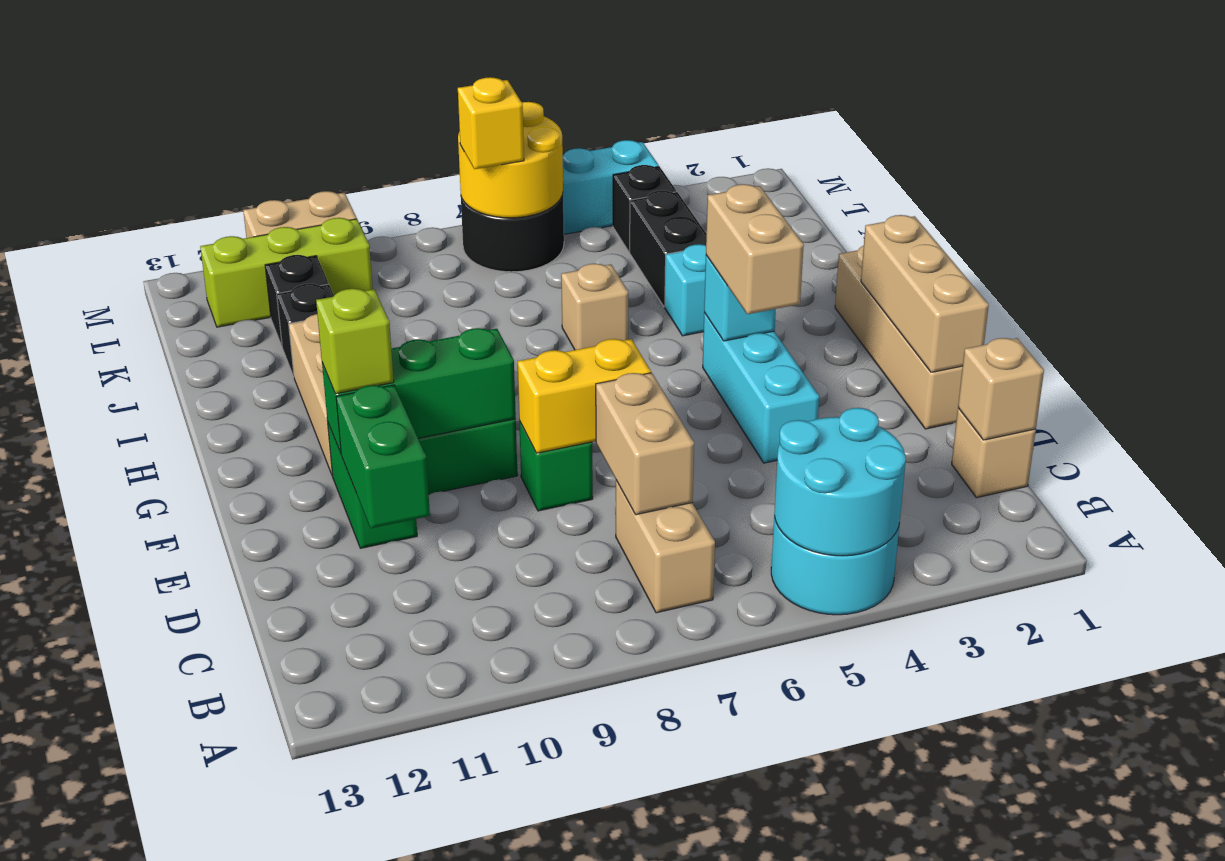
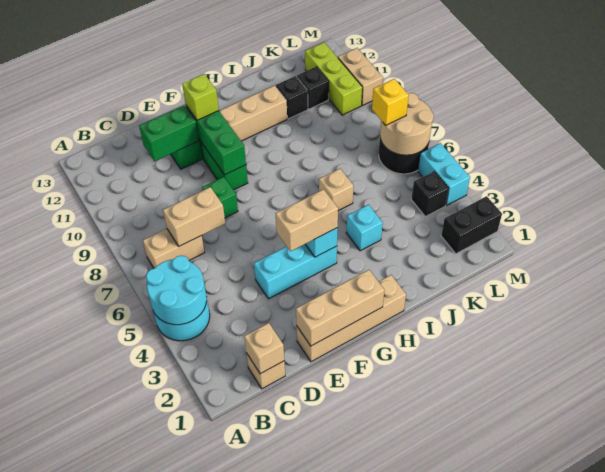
yellow 1x2 brick [518,339,651,453] -> none
black 1x2 brick [630,190,706,307] -> black 1x2 brick moved to [441,196,502,254]
yellow 2x2 round brick [458,102,563,218] -> tan 2x2 round brick [380,93,434,155]

